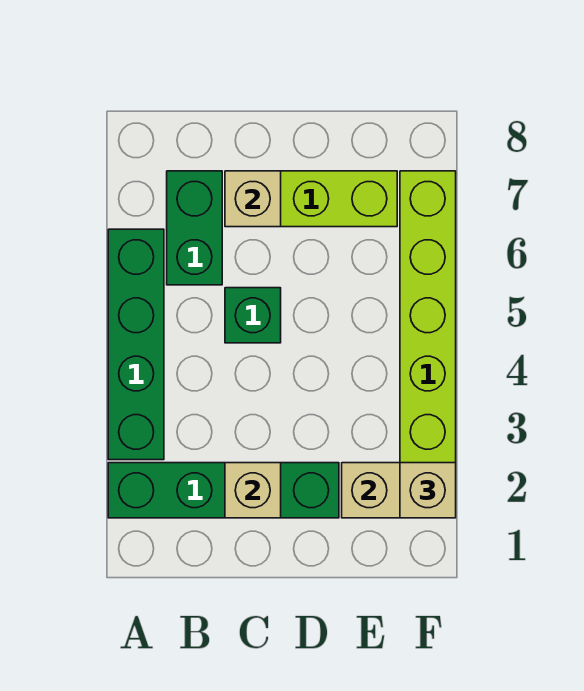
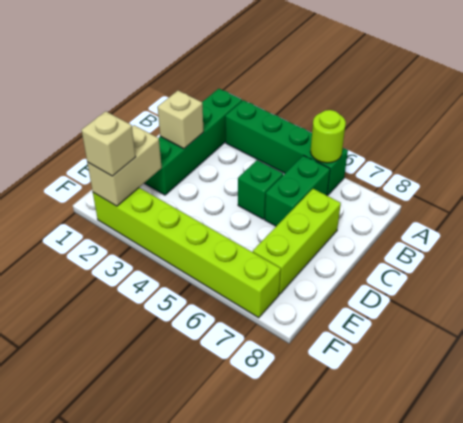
none -> lime 1x1 round brick [310,110,346,163]
green 1x2 brick [167,171,222,285] -> green 1x2 brick turned to [265,156,330,226]
tan 1x1 brick [225,171,281,227] -> none

